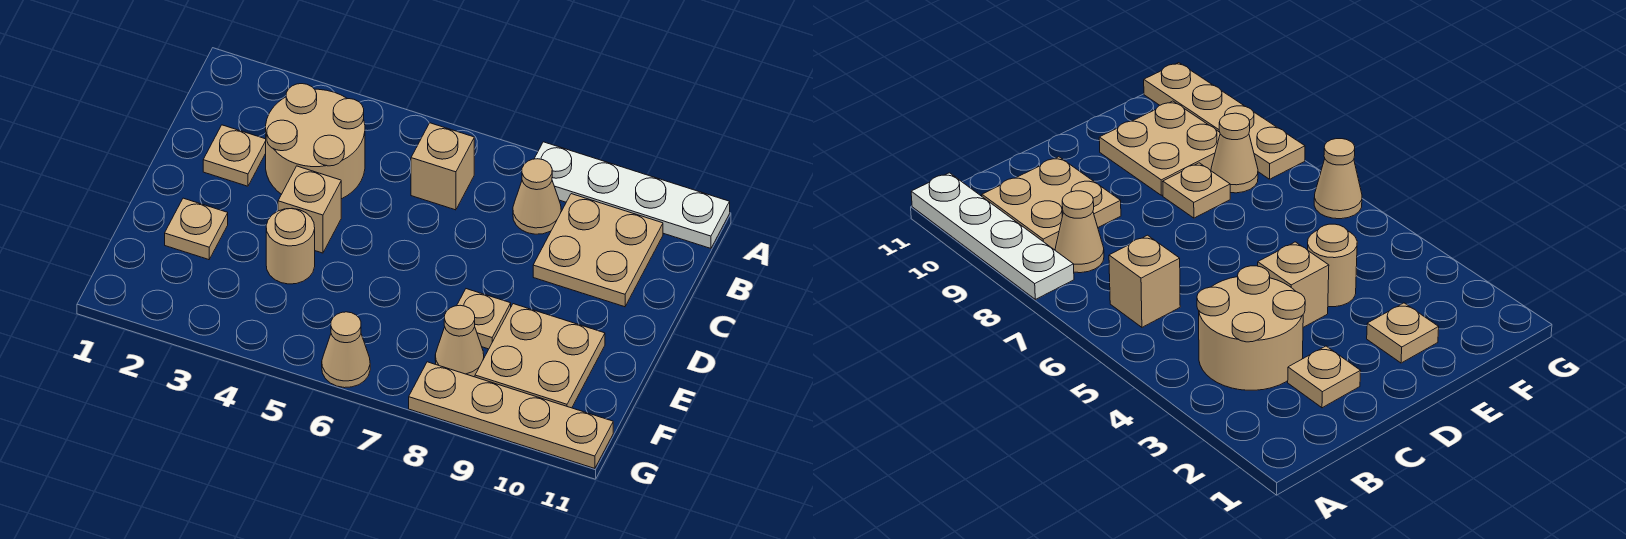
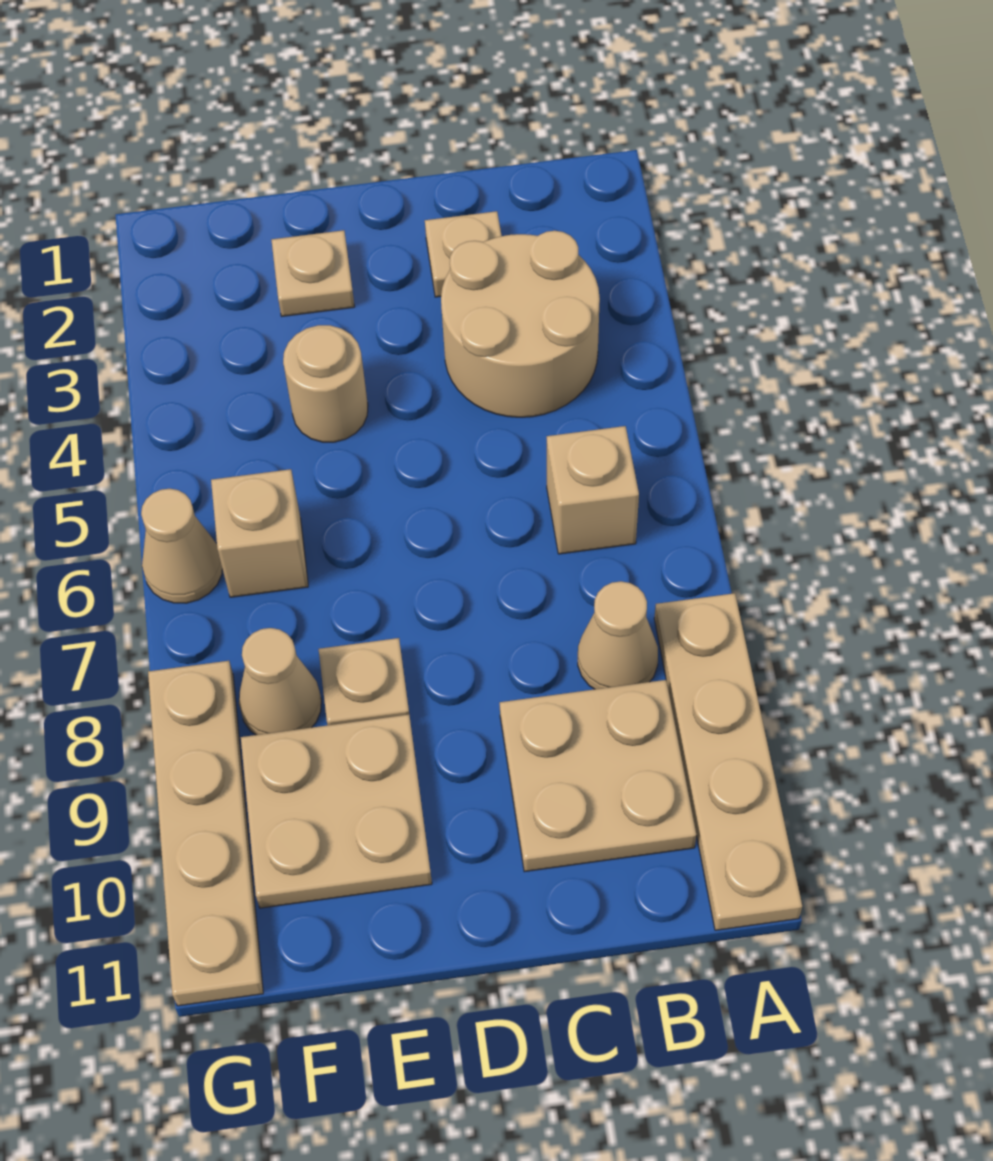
white 1x4 plate [534,142,730,248] -> tan 1x4 plate [654,593,802,930]
tan 1x1 brick [278,166,341,253] -> tan 1x1 brick moved to [211,469,308,597]

